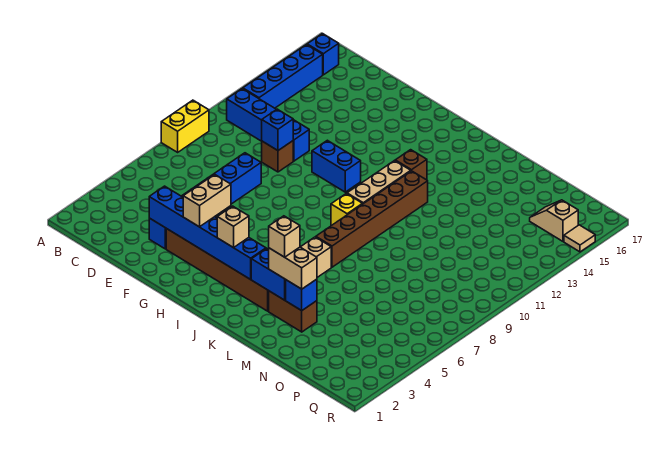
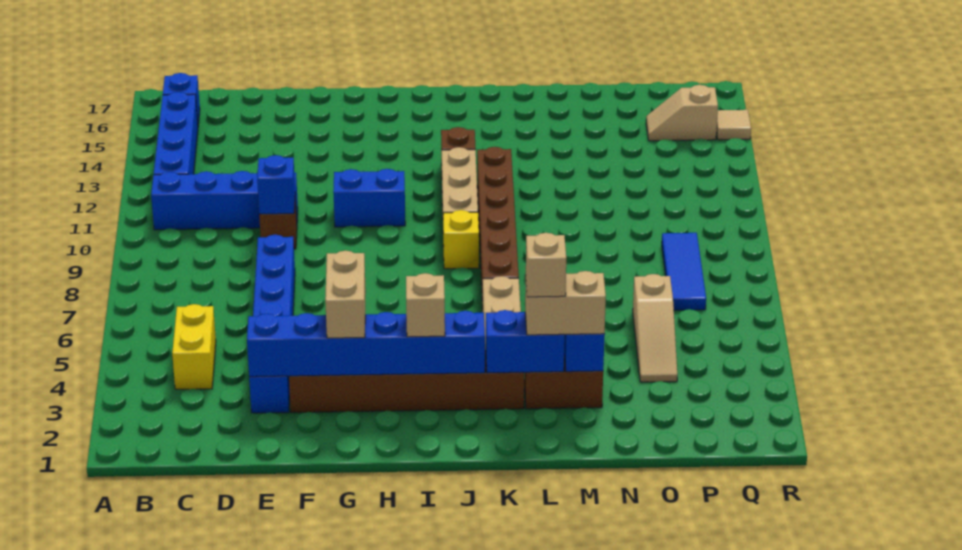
yellow 1x2 brick [161,100,209,152] -> yellow 1x2 brick moved to [172,304,216,389]
none -> tan 1x3 slope [633,274,677,382]
none -> blue 1x3 tile [662,233,706,310]

